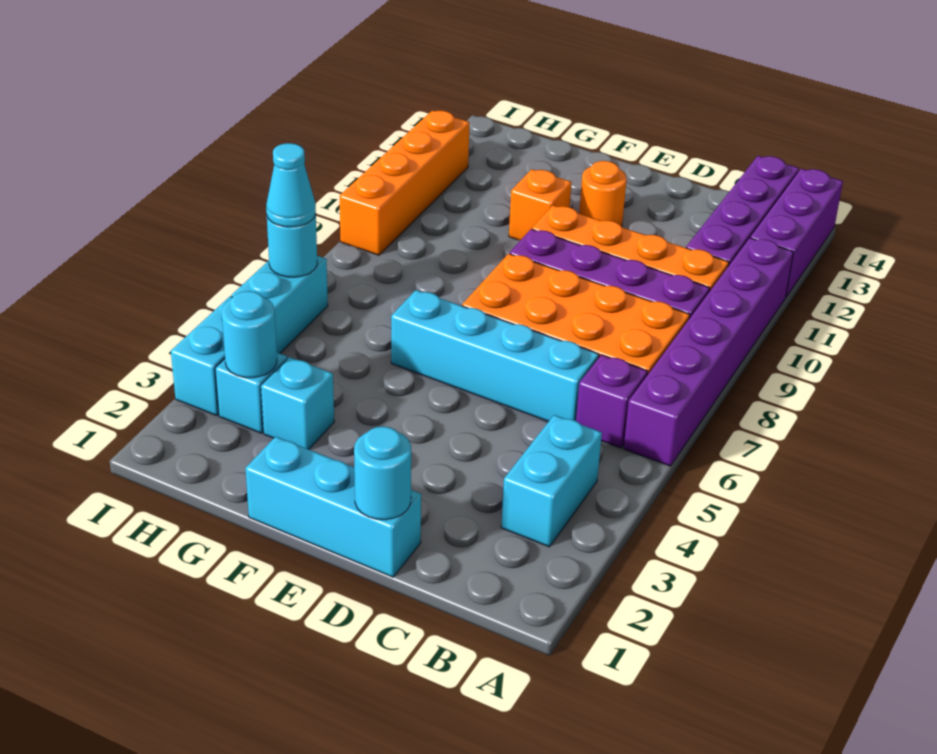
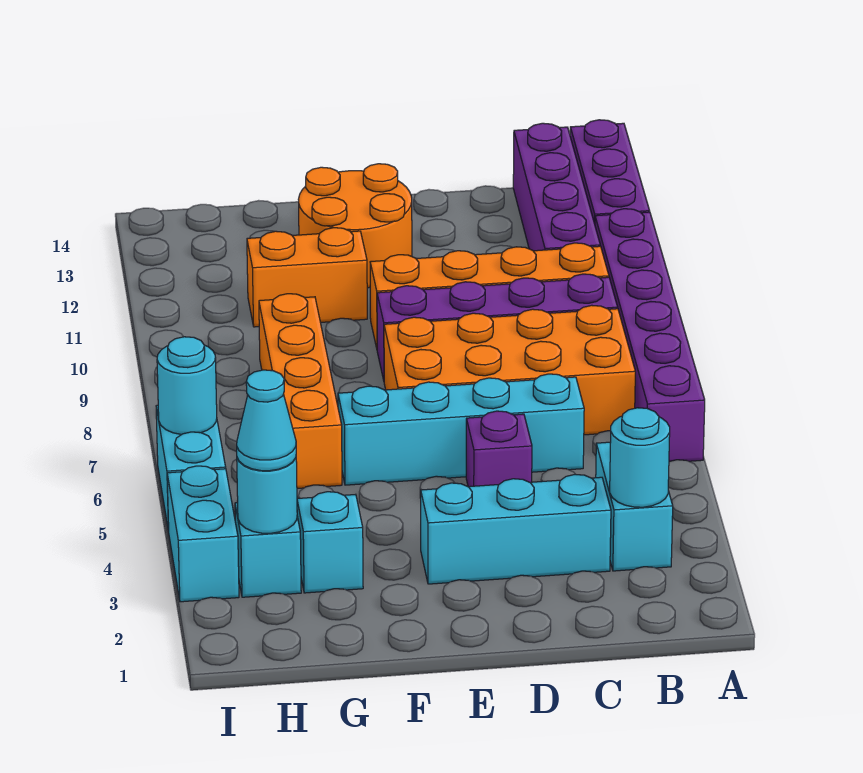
purple 1x1 brick [576,355,648,448] -> purple 1x1 brick moved to [466,411,532,487]
cyan 1x3 brick [245,436,421,577] -> cyan 1x3 brick moved to [421,474,611,584]
cyan 1x1 round brick [354,427,411,520] -> cyan 1x1 round brick moved to [610,408,670,507]
orange 1x1 round brick [579,161,627,226] -> orange 2x2 round brick [298,164,412,288]
orange 1x1 brick [509,169,571,240] -> orange 1x2 brick [247,228,367,327]
cyan 1x1 cone [266,143,316,227] -> cyan 1x1 cone moved to [237,370,296,471]
orange 1x4 brick [340,111,470,255] -> orange 1x4 brick moved to [259,294,342,488]

